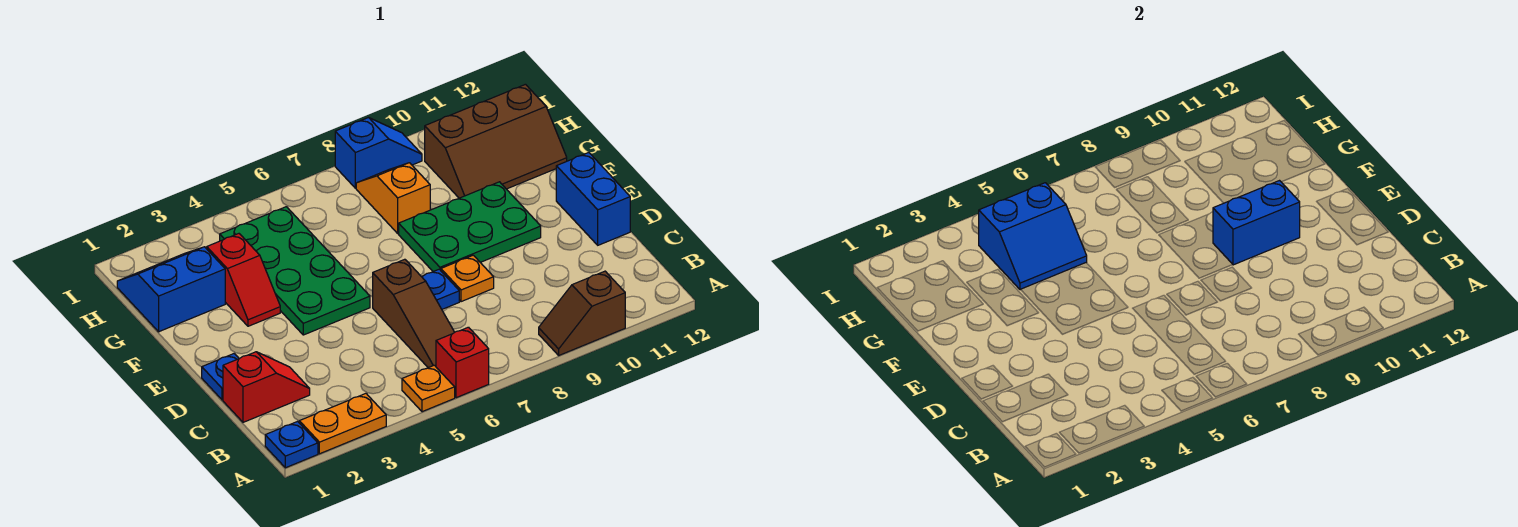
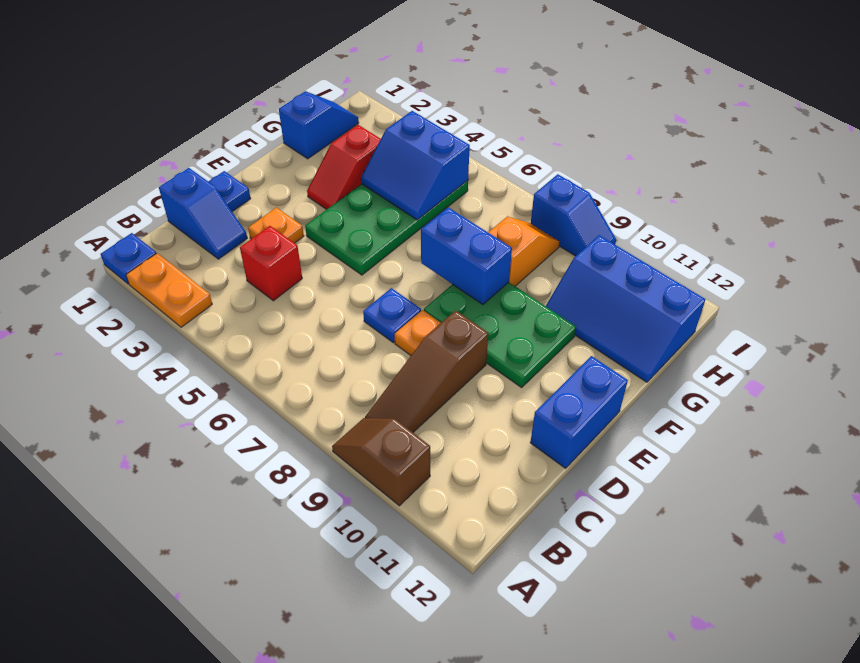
orange 1x1 plate [402,365,455,412] -> orange 1x1 plate moved to [248,208,304,243]
red 1x1 brick [436,327,489,398] -> red 1x1 brick moved to [240,226,302,301]
brown 1x3 slope [373,259,455,368] -> brown 1x3 slope moved to [365,310,488,432]
red 1x2 slope [223,352,310,422] -> blue 1x2 slope [159,168,247,259]
blue 1x2 brick [1213,181,1300,265] -> blue 1x2 brick moved to [421,207,512,304]
blue 2x2 slope [117,247,225,332] -> blue 1x2 slope [279,91,359,159]
brown 2x3 slope [425,84,567,198] -> blue 2x3 slope [546,235,705,382]

